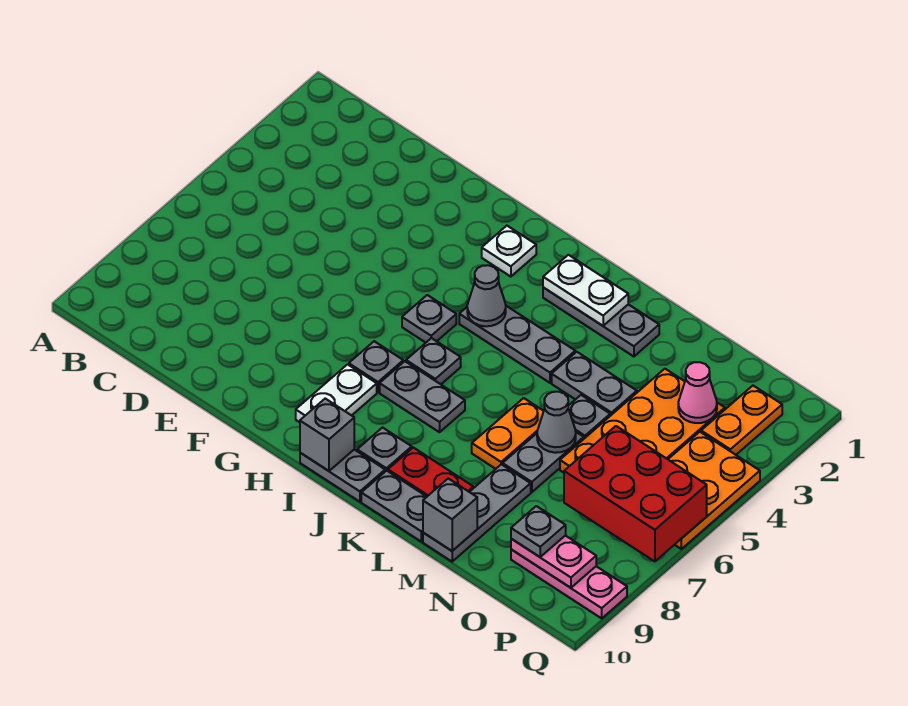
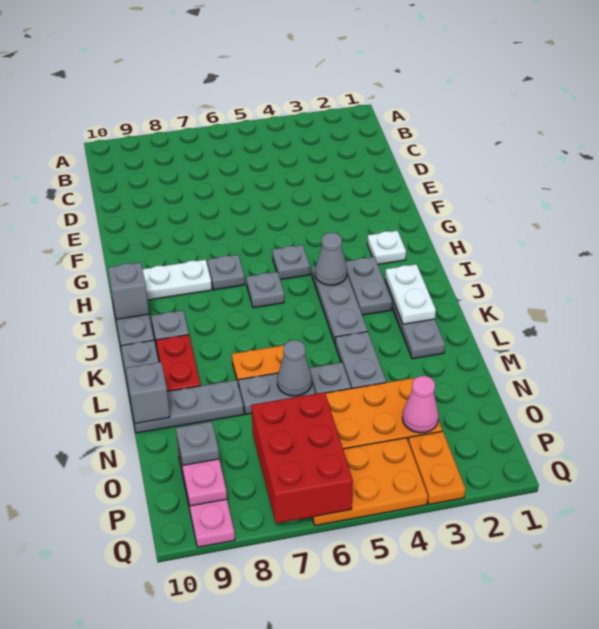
grey 1x2 plate [380,361,465,432] -> grey 1x2 plate moved to [345,257,392,315]
orange 1x2 plate [701,386,782,455] -> orange 1x2 plate turned to [408,431,465,504]

